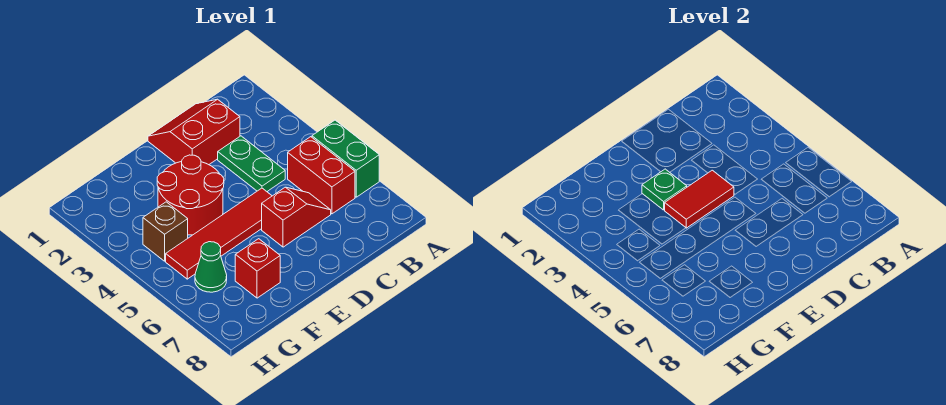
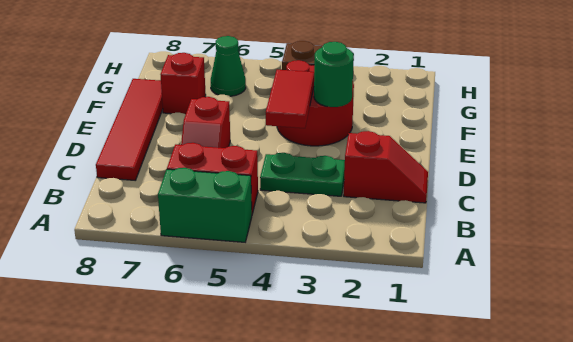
red 2x2 slope [148,99,240,165] -> red 1x2 slope [344,131,428,203]
red 1x4 tile [166,188,272,279] -> red 1x4 tile moved to [96,79,163,180]
green 1x1 plate [642,169,687,210] -> green 1x1 round brick [314,42,354,107]

